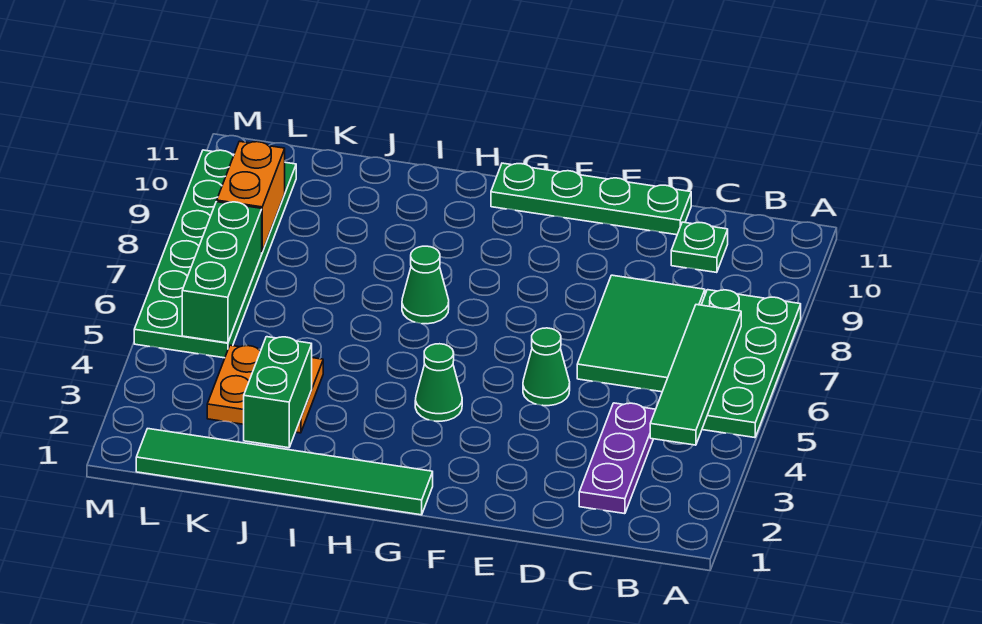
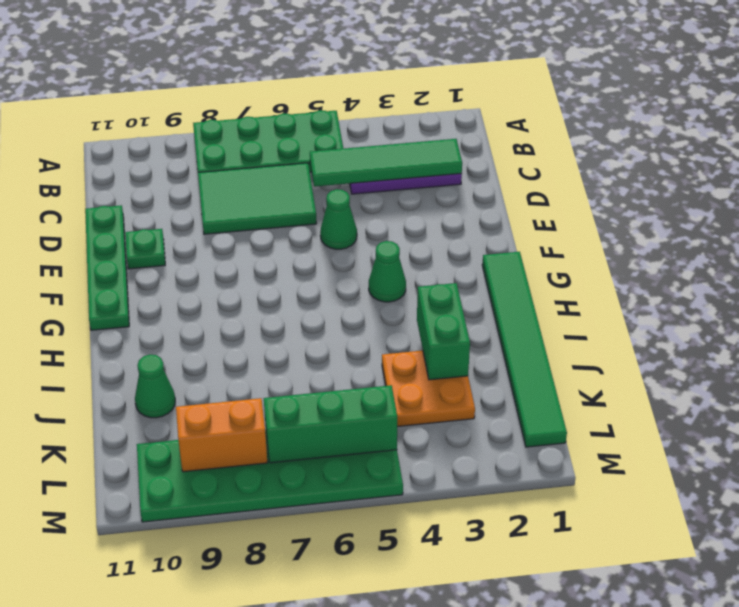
green 1x4 tile [650,305,741,445] -> green 1x4 tile moved to [310,139,462,187]
green 1x1 plate [671,222,728,273] -> green 1x1 plate moved to [125,229,165,269]
green 1x1 cone [402,246,449,324] -> green 1x1 cone moved to [135,355,175,418]
green 1x2 brick [244,337,312,448] -> green 1x2 brick turned to [417,283,470,380]

